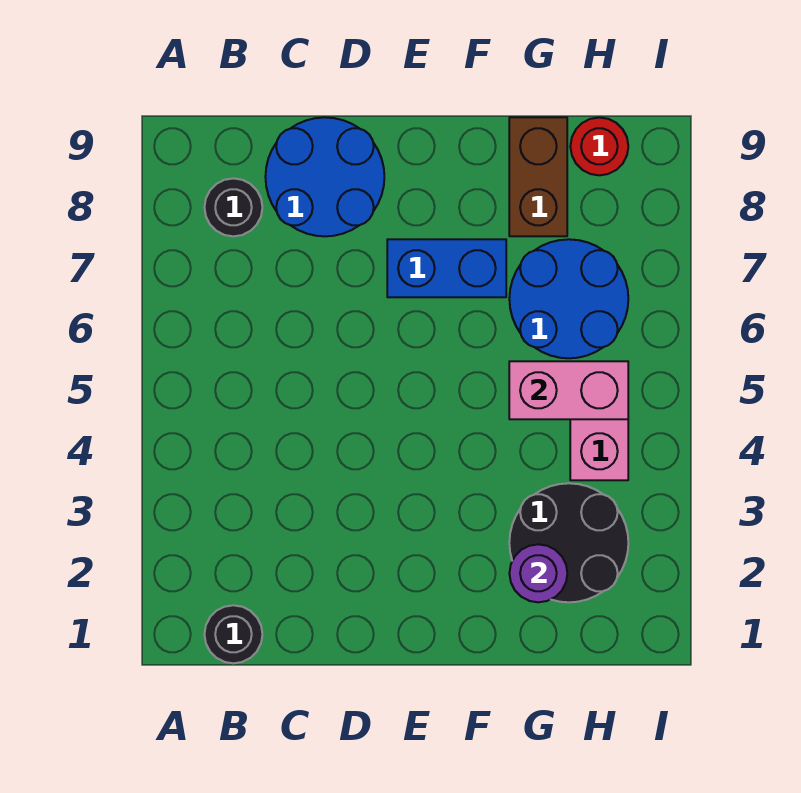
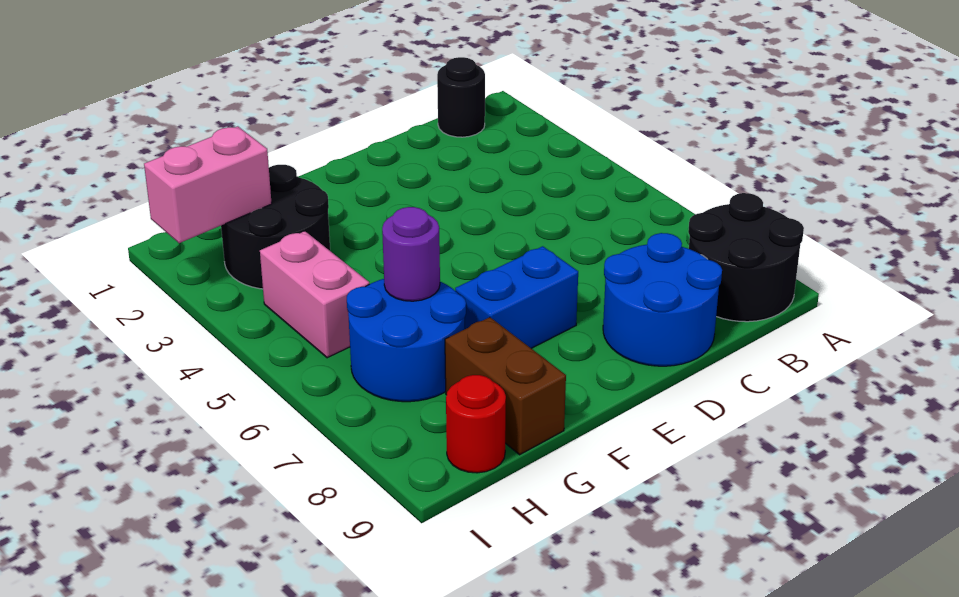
black 1x1 round brick [204,178,262,236] -> black 2x2 round brick [688,193,804,322]
purple 1x1 round brick [509,544,567,602] -> purple 1x1 round brick moved to [382,207,440,301]
pink 1x2 brick [509,361,628,419] -> pink 1x2 brick moved to [144,126,272,243]

